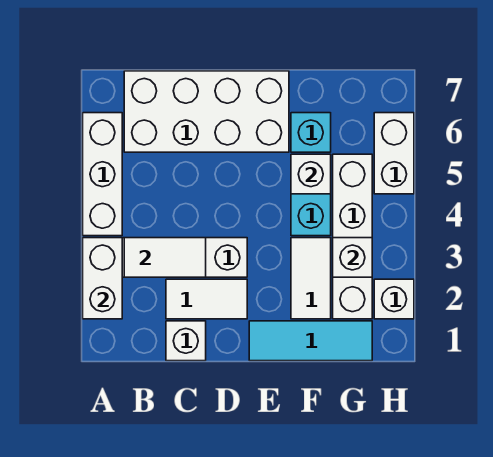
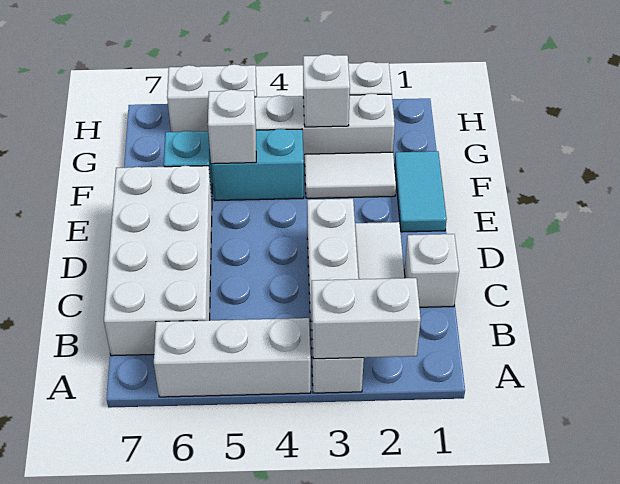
white 1x2 tile [124,238,206,277] -> none
cyan 1x3 tile [249,321,372,361] -> cyan 1x2 tile [395,151,447,232]

